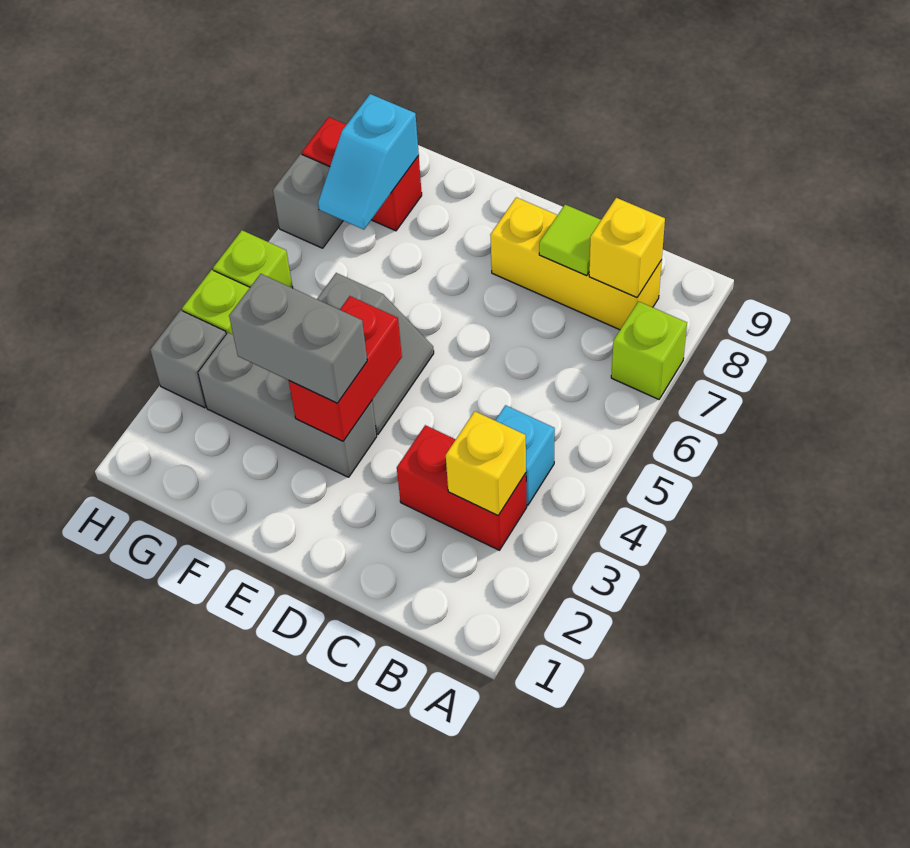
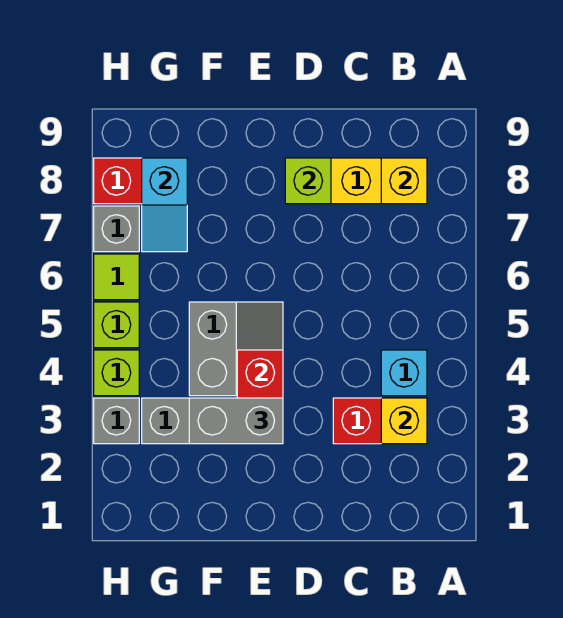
lime 1x1 brick [611,301,687,399] -> lime 1x1 brick moved to [285,158,331,204]
lime 1x1 tile [539,205,601,276] -> lime 1x1 tile moved to [94,254,139,300]

